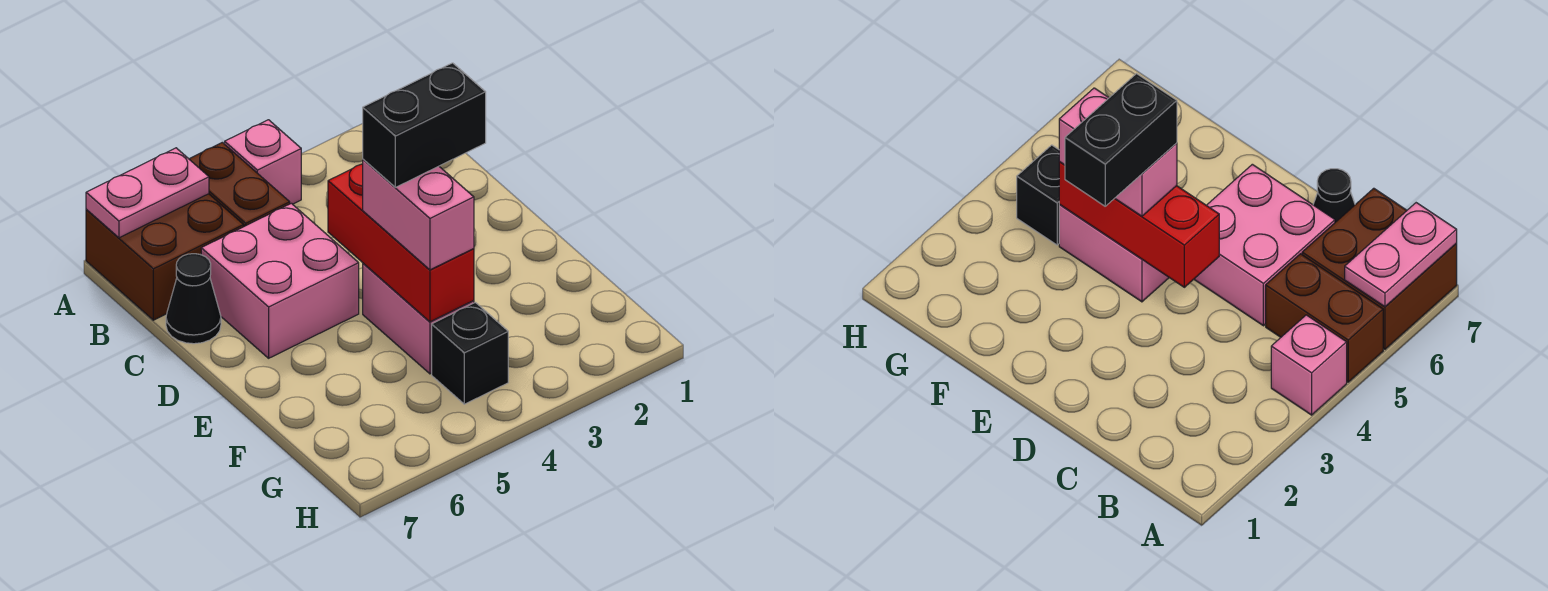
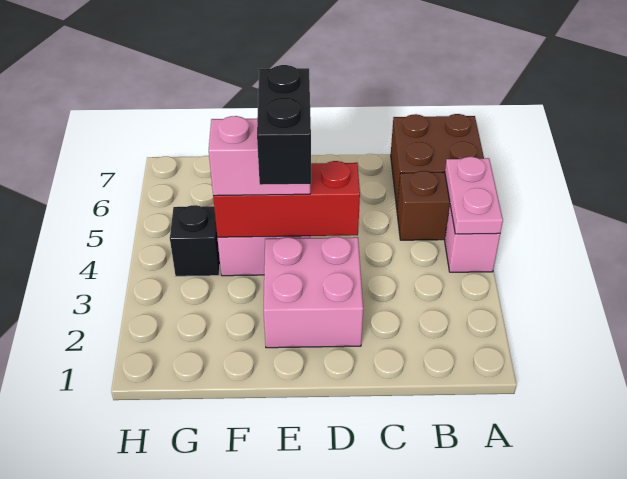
pink 1x2 plate [86,148,209,238] -> pink 1x2 plate moved to [445,157,503,234]
pink 2x2 brick [201,203,359,358] -> pink 2x2 brick moved to [264,237,363,348]
black 1x1 cone [166,254,221,344] -> none

